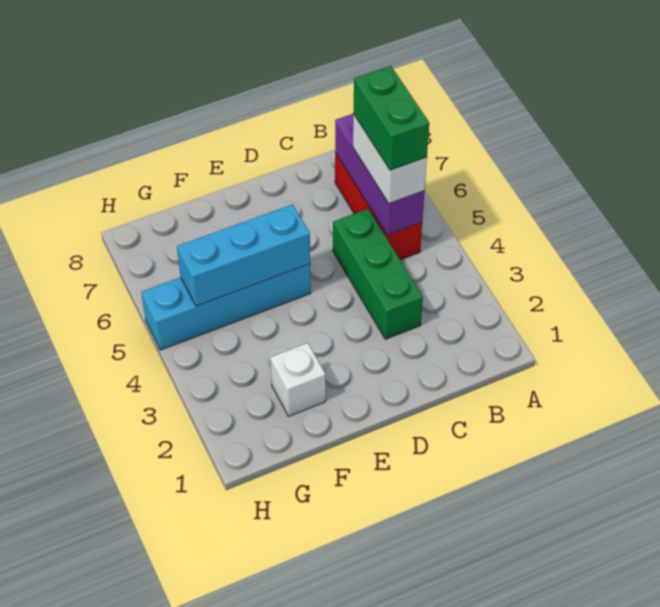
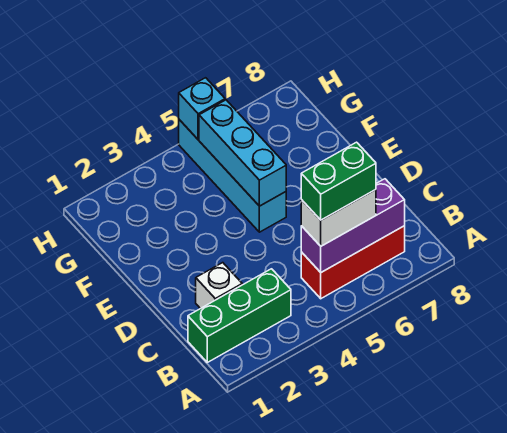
green 1x3 brick [333,209,423,339] -> green 1x3 brick moved to [188,269,291,362]
white 1x1 brick [270,343,326,416] -> white 1x1 brick moved to [196,263,242,309]
none -> cyan 1x1 brick [179,78,225,140]

